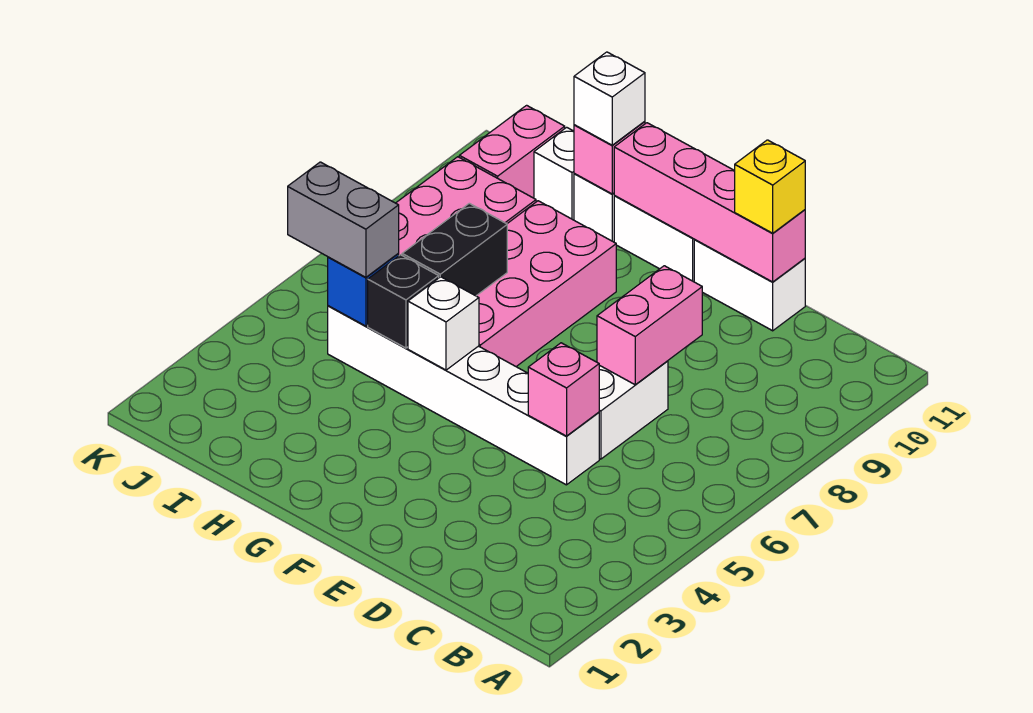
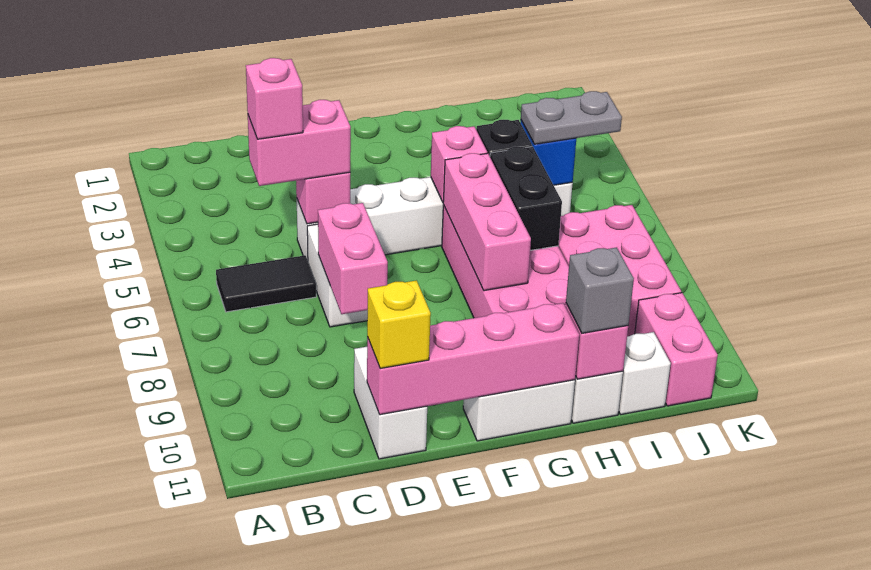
none -> black 1x2 tile [216,255,316,312]
none -> pink 1x2 brick [248,100,351,186]
none -> pink 1x1 brick [246,58,303,139]
white 1x2 brick [694,240,805,331] -> white 1x2 brick turned to [354,347,427,459]
white 1x1 brick [408,277,479,370] -> pink 1x1 brick [431,126,487,202]
none -> pink 1x3 brick [443,153,531,291]
white 1x1 brick [574,52,645,145] -> grey 1x1 brick [566,247,634,333]
grey 1x2 brick [288,162,399,277] -> grey 1x2 plate [521,91,622,144]

